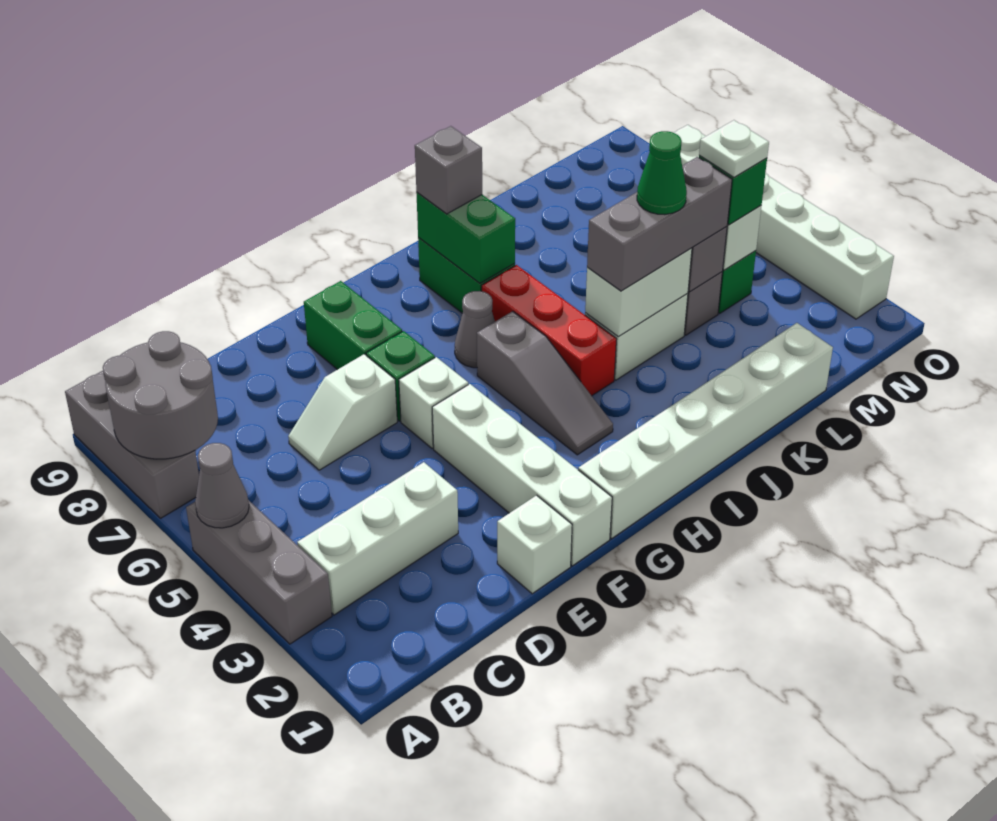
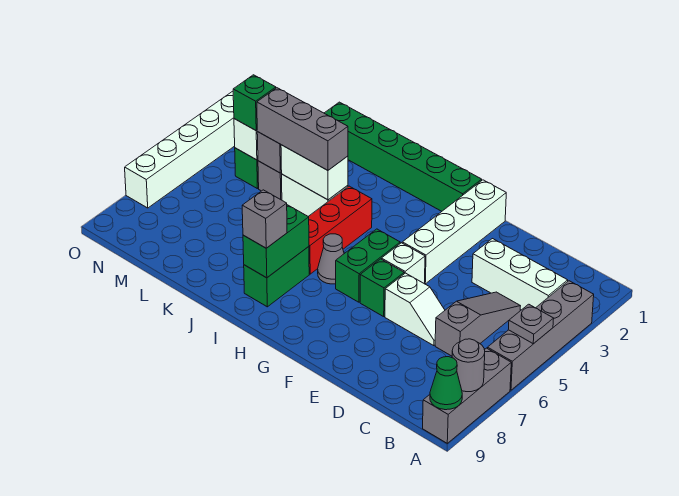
grey 1x3 brick [186,500,332,644] -> grey 1x4 brick [487,281,594,390]
grey 1x1 cone [195,443,249,528] -> grey 1x1 plate [508,304,554,344]
grey 2x2 round brick [103,331,218,459] -> grey 1x1 round brick [452,339,485,392]
white 1x1 brick [497,495,572,594] -> none
green 1x2 brick [304,281,402,370] -> green 1x2 brick moved to [336,229,400,302]
white 1x6 brick [578,323,833,539] -> green 1x6 brick [324,102,482,211]
grey 1x3 slope [477,311,613,455] -> grey 1x3 slope moved to [435,292,520,356]
green 1x1 cone [637,131,687,215] -> green 1x1 cone moved to [430,357,462,410]
white 1x1 plate [699,120,769,177] -> none

